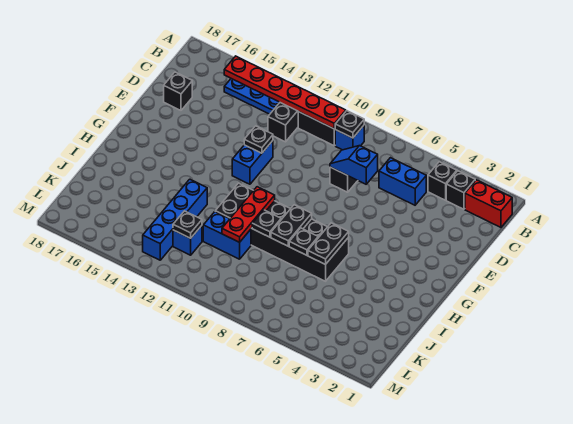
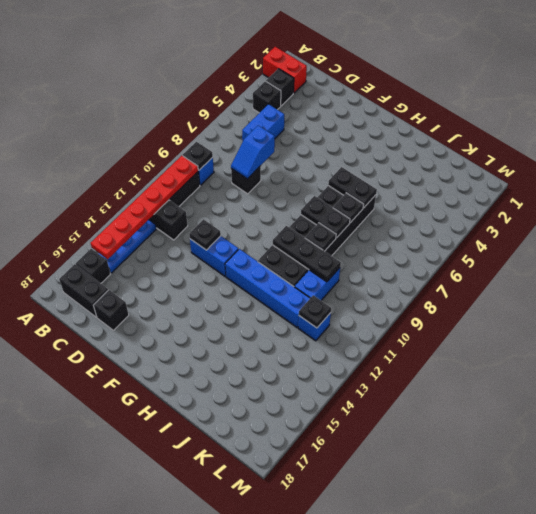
red 1x2 brick [465,180,512,227] -> red 1x2 brick turned to [263,47,307,93]
none -> black 1x1 brick [76,249,110,283]
none -> black 1x2 brick [59,264,108,317]
red 1x3 plate [222,187,275,242] -> black 1x3 plate [273,226,341,282]
blue 1x4 brick [143,179,207,260] -> blue 1x4 brick moved to [225,249,310,327]

